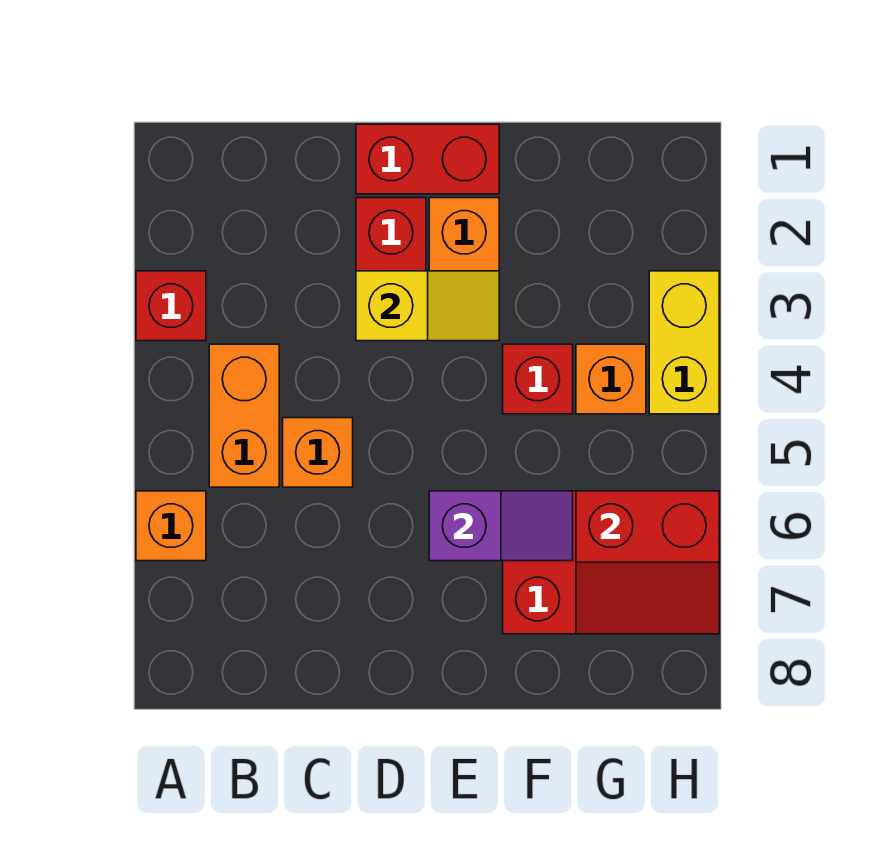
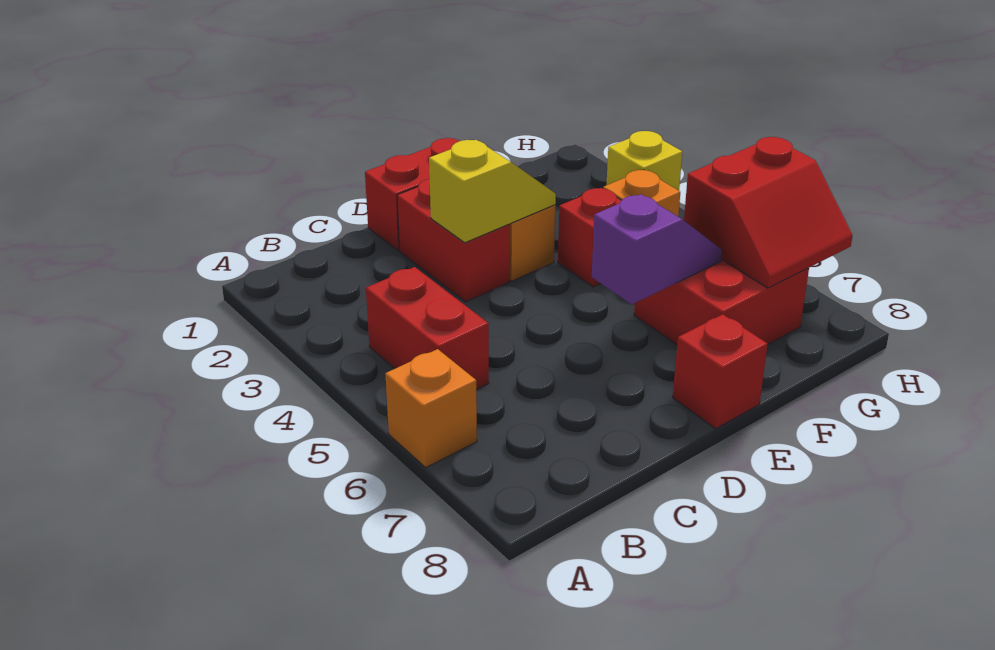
red 1x1 brick [136,271,206,341] -> red 1x1 brick moved to [673,314,768,429]
orange 1x2 brick [209,344,279,487] -> red 1x2 brick [366,267,489,390]
orange 1x1 brick [283,418,353,487] -> none
yellow 1x2 brick [649,271,719,414] -> yellow 1x1 brick [606,131,682,191]

